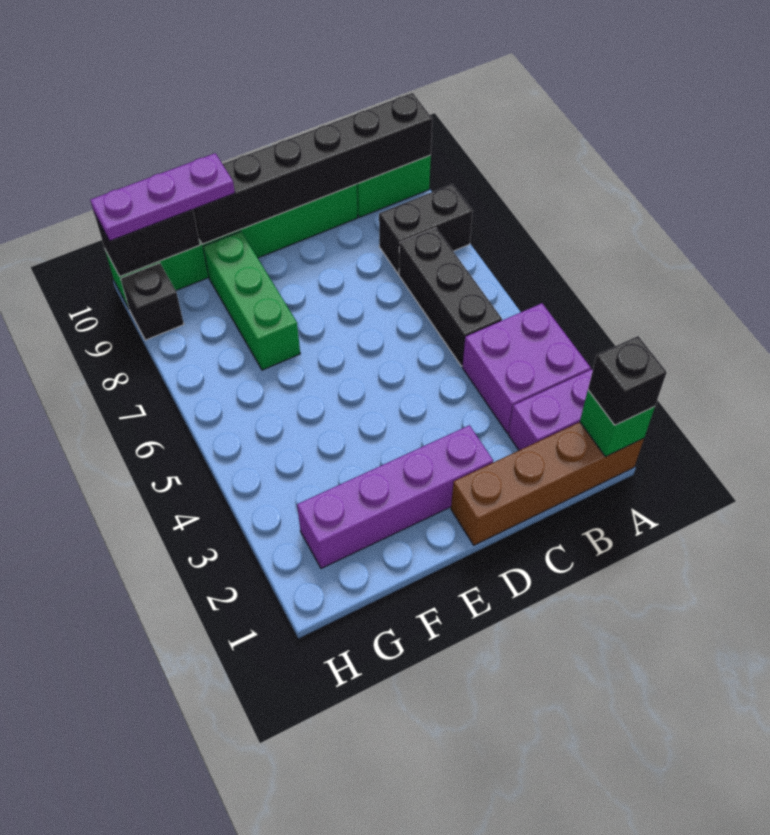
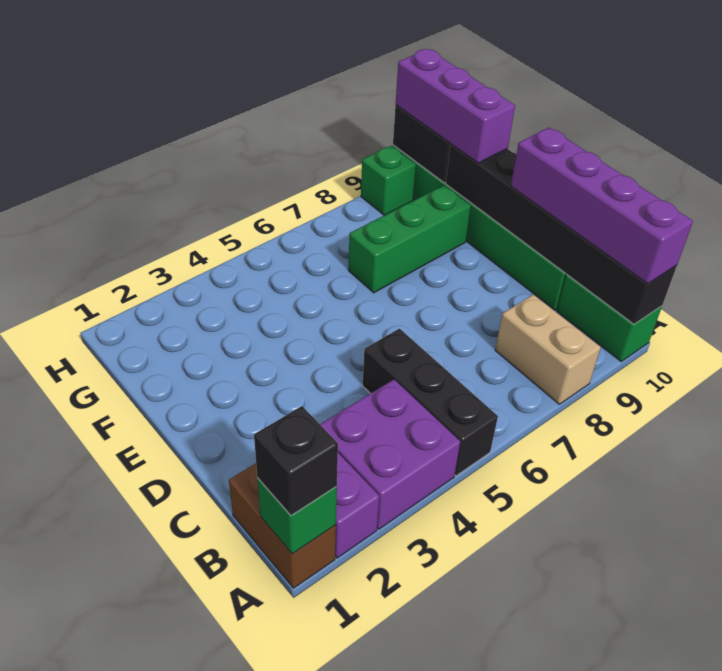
brown 1x4 brick [451,422,644,545] -> brown 1x2 brick [229,463,336,588]
black 1x2 brick [379,184,473,274] -> tan 1x2 brick [495,295,601,404]
black 1x3 brick [399,228,502,366] -> black 1x3 brick turned to [362,329,498,476]
purple 1x4 brick [297,425,493,568] -> purple 1x4 brick moved to [511,128,693,284]
purple 1x3 plate [90,153,235,241] -> purple 1x3 brick [396,49,515,163]
black 1x1 brick [121,263,184,340] -> green 1x1 brick [361,146,416,215]

